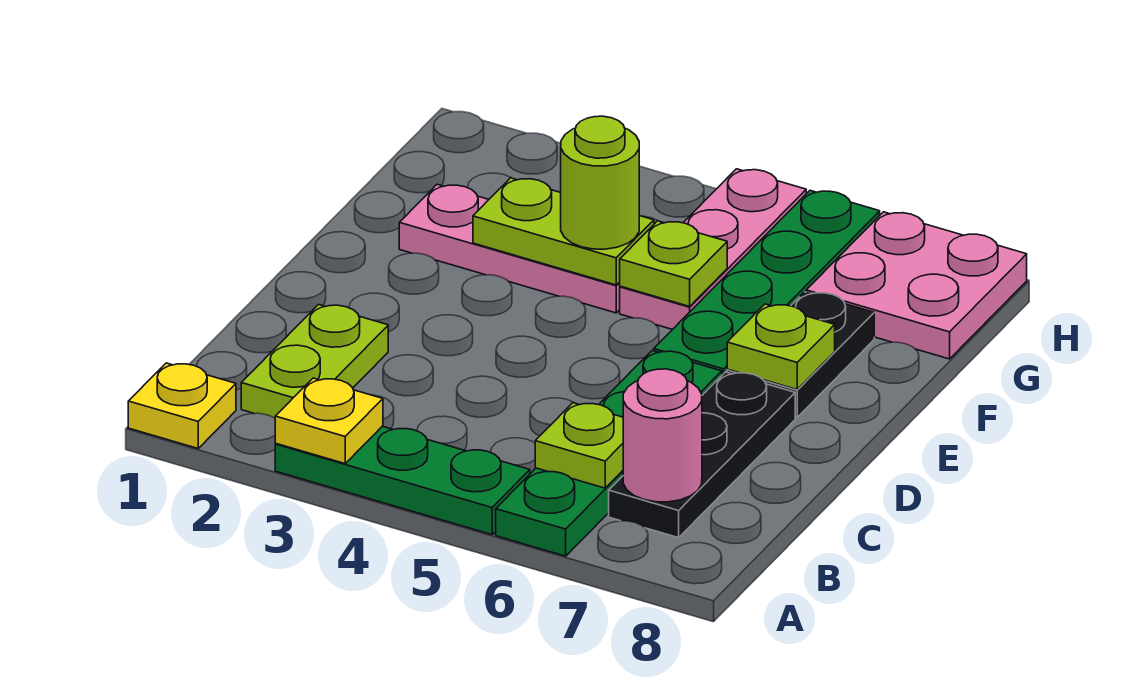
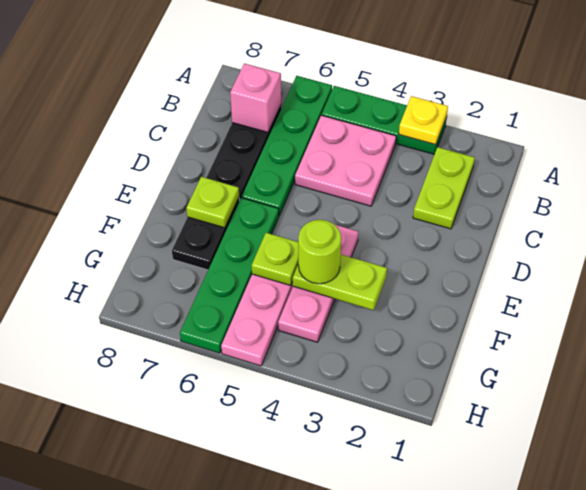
yellow 1x1 plate [128,363,236,448] -> none
lime 1x1 plate [535,403,623,488] -> none
pink 1x1 round brick [623,369,702,502] -> pink 1x1 brick [230,63,281,132]
pink 1x3 plate [399,184,620,313] -> pink 1x3 plate turned to [278,225,358,342]
pink 2x2 plate [806,212,1027,359] -> pink 2x2 plate moved to [295,115,396,206]

